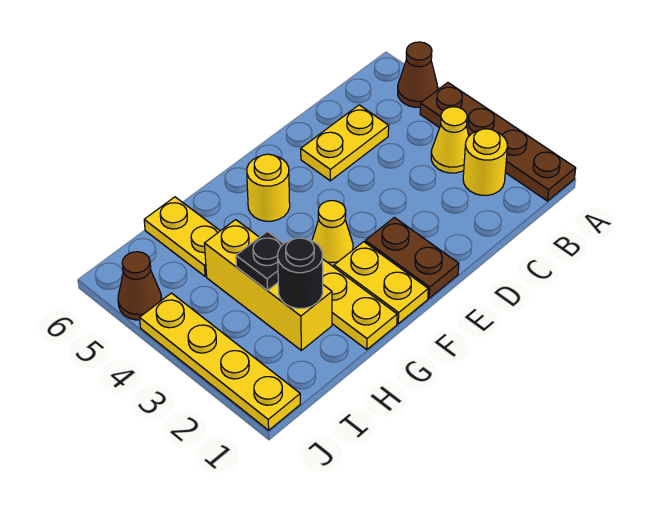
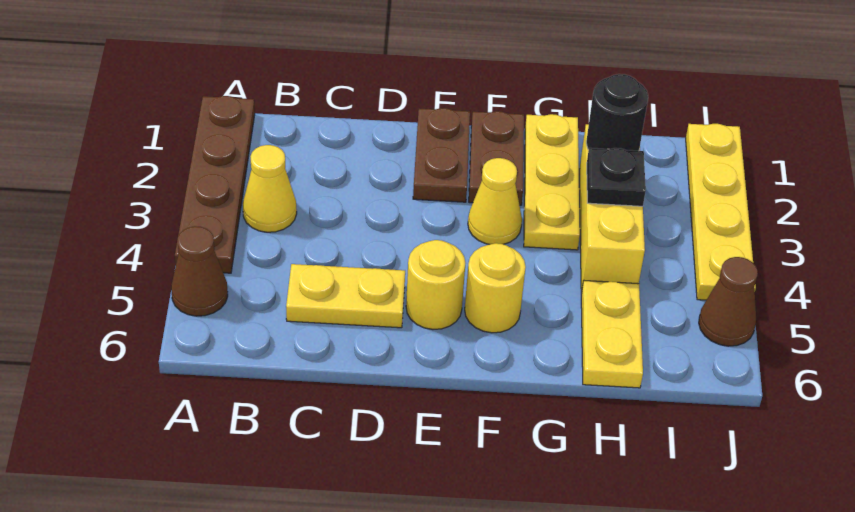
yellow 1x1 round brick [463,129,507,195] -> yellow 1x1 round brick moved to [406,240,465,329]
yellow 1x2 plate [334,242,428,324] -> brown 1x2 plate [469,111,524,205]

